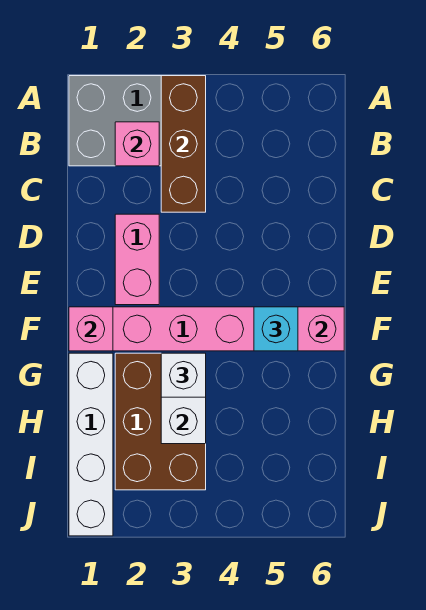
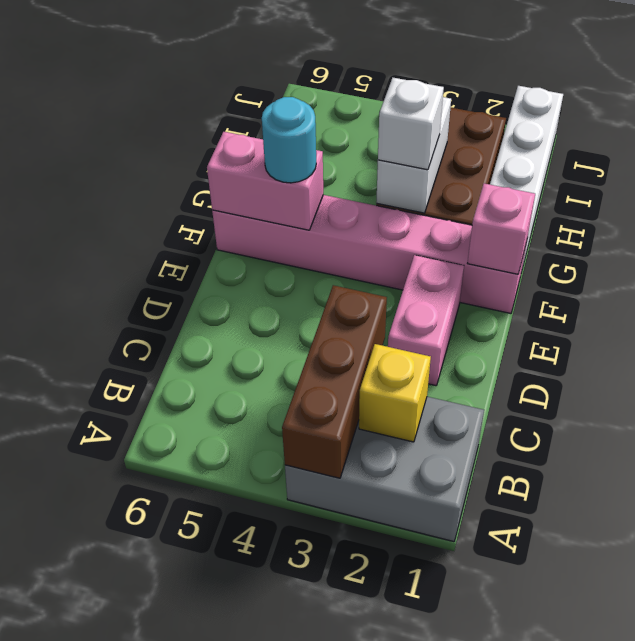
pink 1x1 brick [115,122,159,166] -> yellow 1x1 brick [359,344,431,442]
cyan 1x1 brick [254,307,298,351] -> cyan 1x1 round brick [262,97,316,183]

